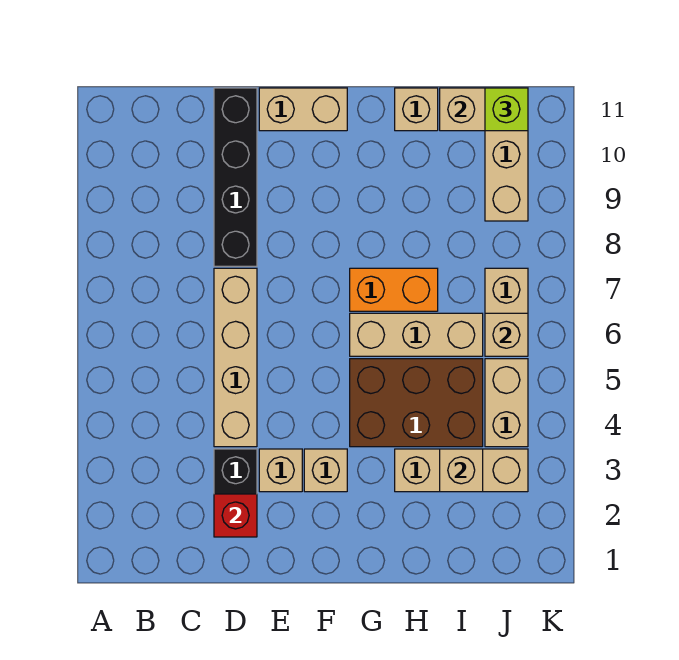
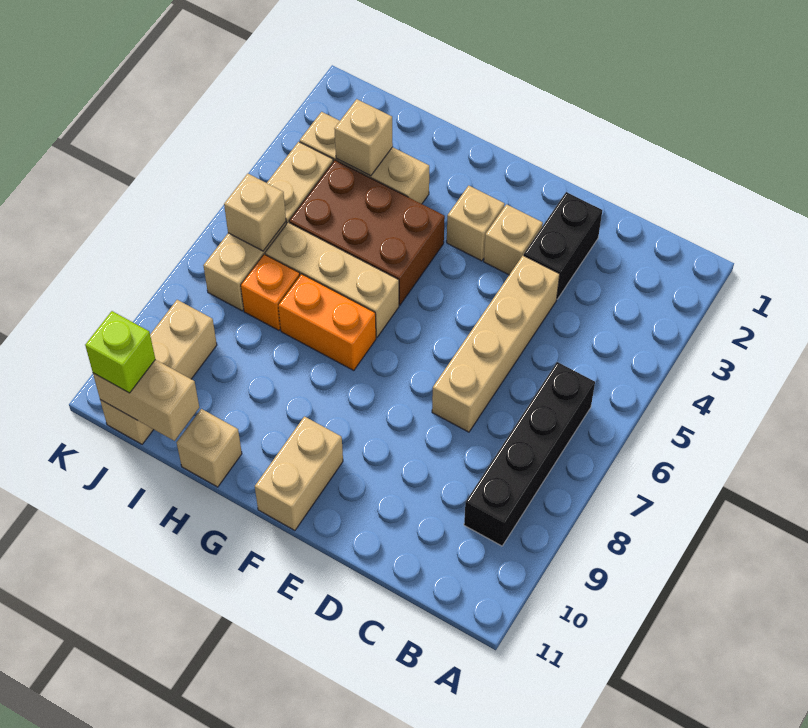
red 1x1 brick [214,494,257,537] -> none
black 1x4 brick [214,88,257,266] -> black 1x4 brick moved to [464,362,595,546]
tan 1x2 brick [259,88,347,131] -> tan 1x2 brick turned to [255,416,343,530]
none -> orange 1x1 brick [241,254,300,330]

